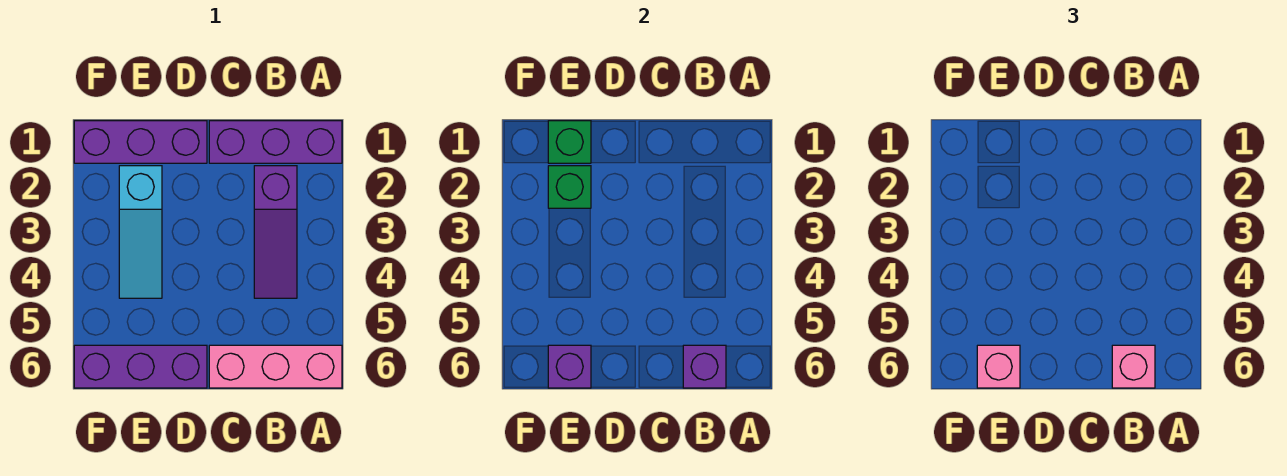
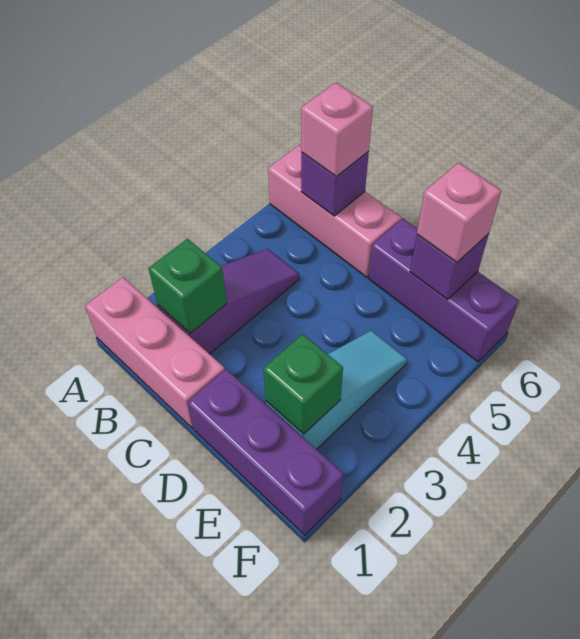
purple 1x3 brick [209,121,342,163] -> pink 1x3 brick [85,277,225,429]
green 1x1 brick [548,121,591,163] -> green 1x1 brick moved to [149,239,227,333]

